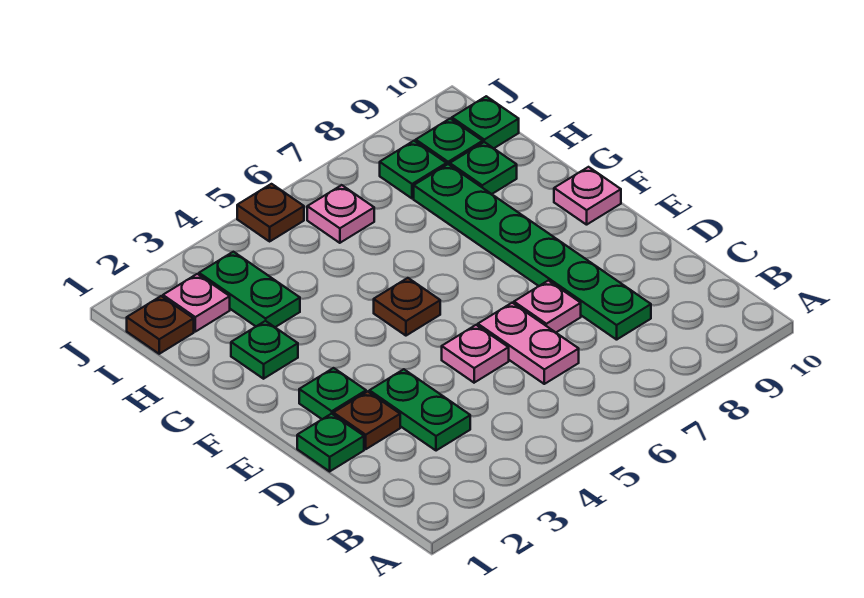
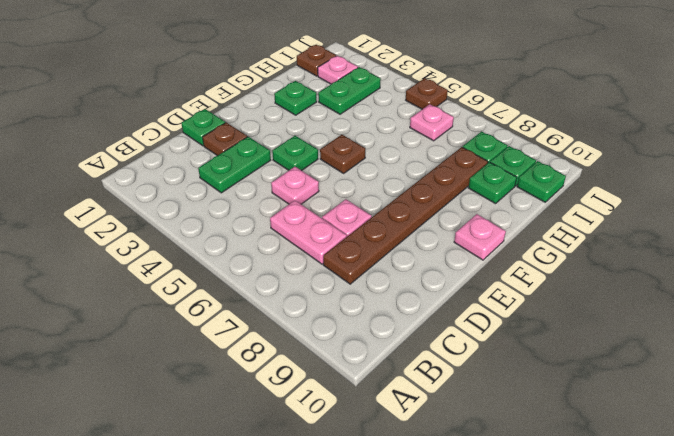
pink 1x2 plate [478,303,579,384] -> pink 1x2 plate turned to [270,200,347,264]
green 1x6 plate [414,164,651,340] -> brown 1x6 plate [323,147,488,284]
green 1x1 plate [299,368,366,419] -> green 1x1 plate moved to [272,136,318,171]

